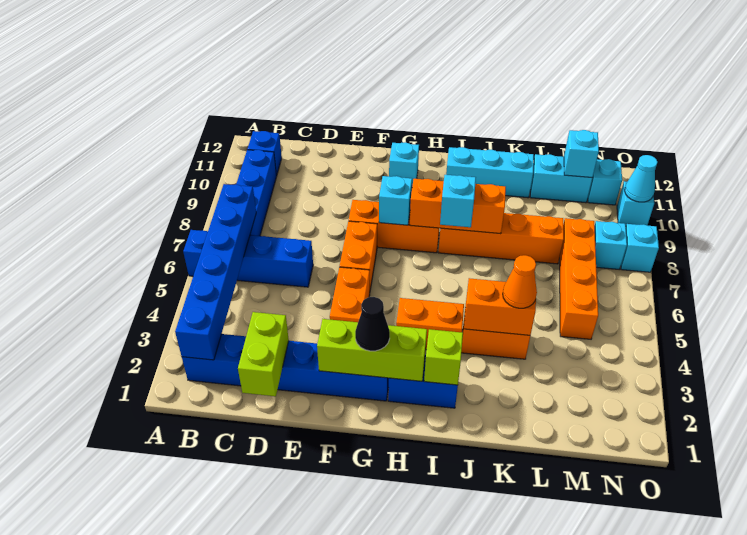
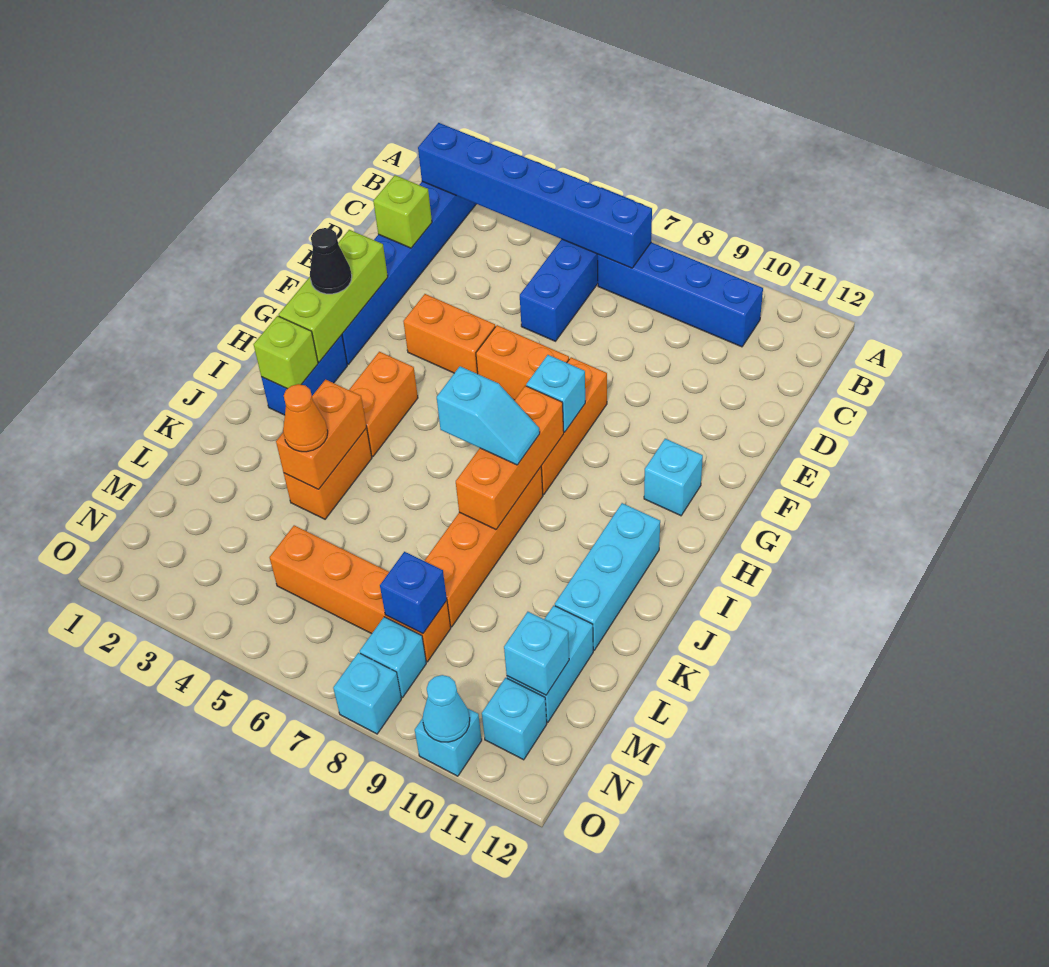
blue 1x1 brick [248,131,282,176] -> blue 1x1 brick moved to [380,552,447,634]
lime 1x2 brick [238,312,289,396] -> lime 1x1 brick [373,175,432,248]

